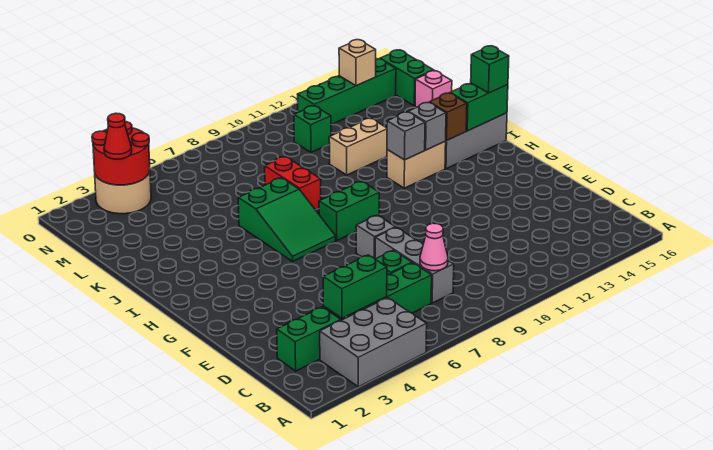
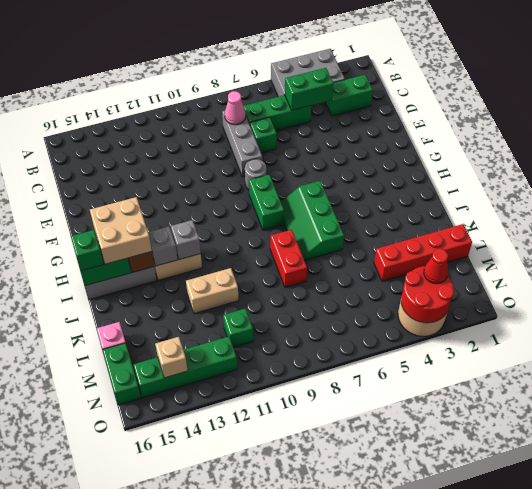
grey 1x1 brick [356,215,395,259] -> grey 1x1 round brick [245,159,266,190]
green 2x3 slope [238,178,336,261] -> green 2x3 slope turned to [281,181,344,260]
green 1x2 brick [319,181,379,241] -> green 1x2 brick turned to [249,175,284,230]
none -> tan 2x2 brick [90,197,152,264]
none -> red 1x4 brick [374,224,472,281]

